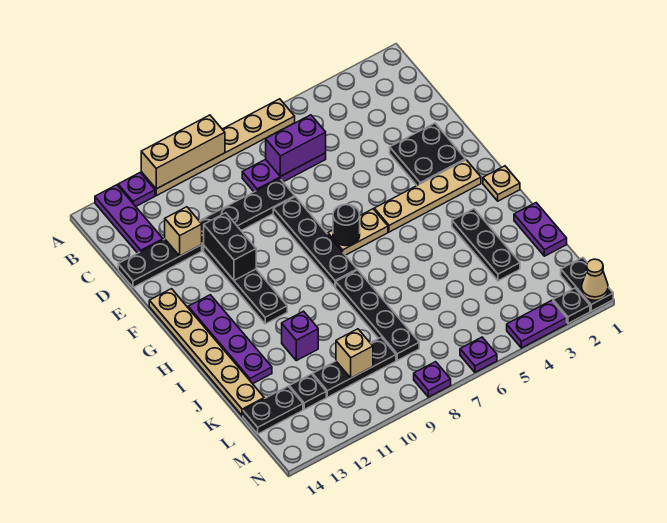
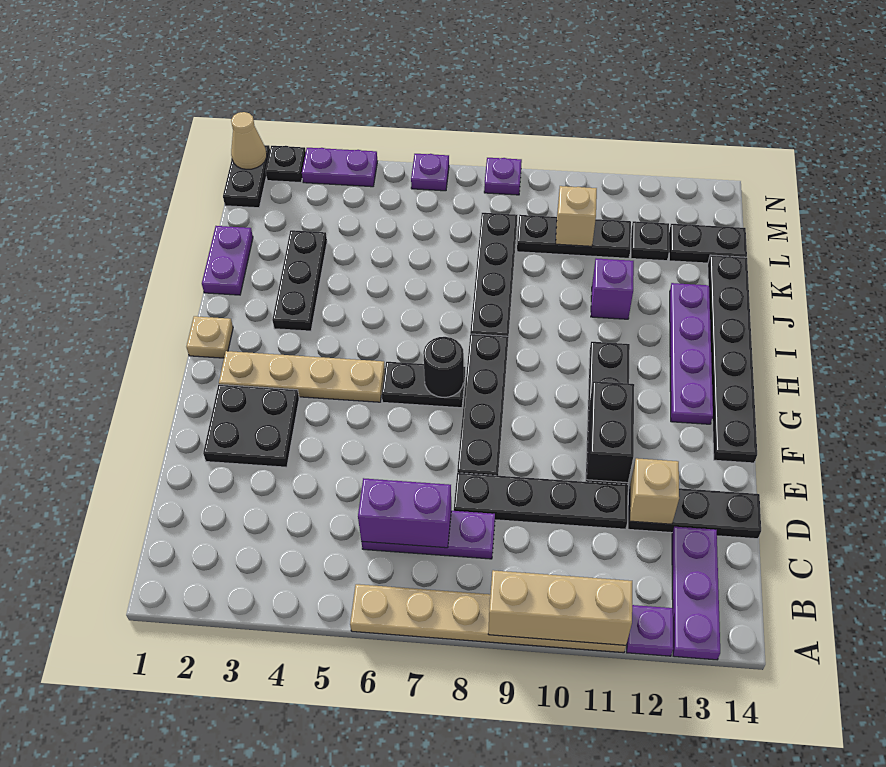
tan 1x6 plate [149,289,264,416] -> black 1x6 plate [708,255,757,463]
tan 1x2 plate [328,209,388,255] -> black 1x2 plate [382,362,465,408]

